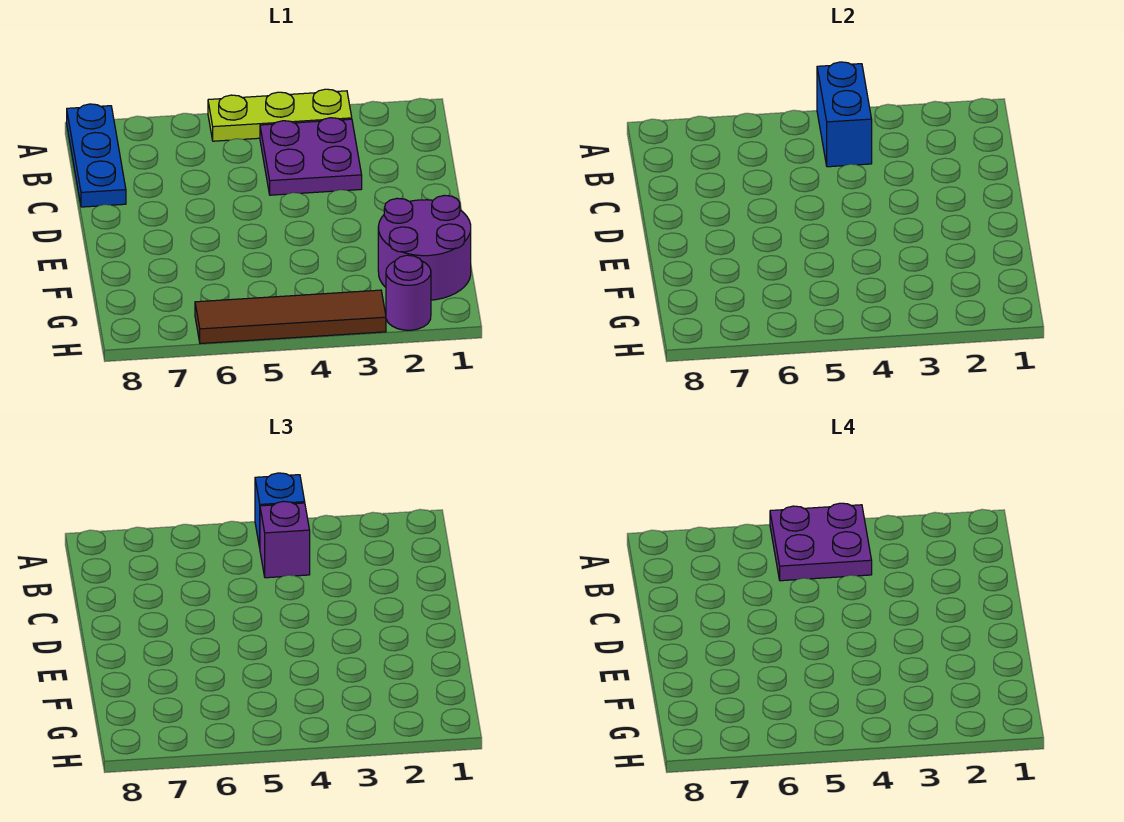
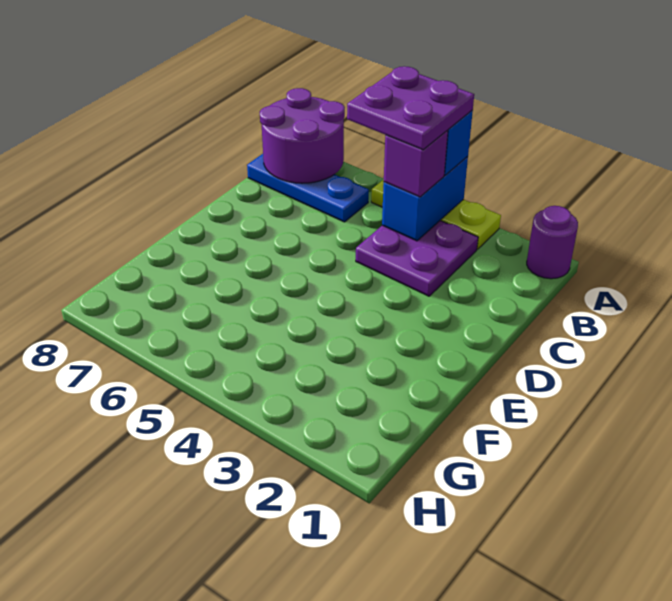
blue 1x3 plate [67,104,126,207] -> blue 1x3 plate turned to [247,154,369,222]
purple 2x2 round brick [378,195,471,300] -> purple 2x2 round brick moved to [260,88,345,183]
purple 1x1 round brick [386,255,431,330] -> purple 1x1 round brick moved to [527,206,578,279]
brown 1x4 tile [195,290,386,344] -> none

